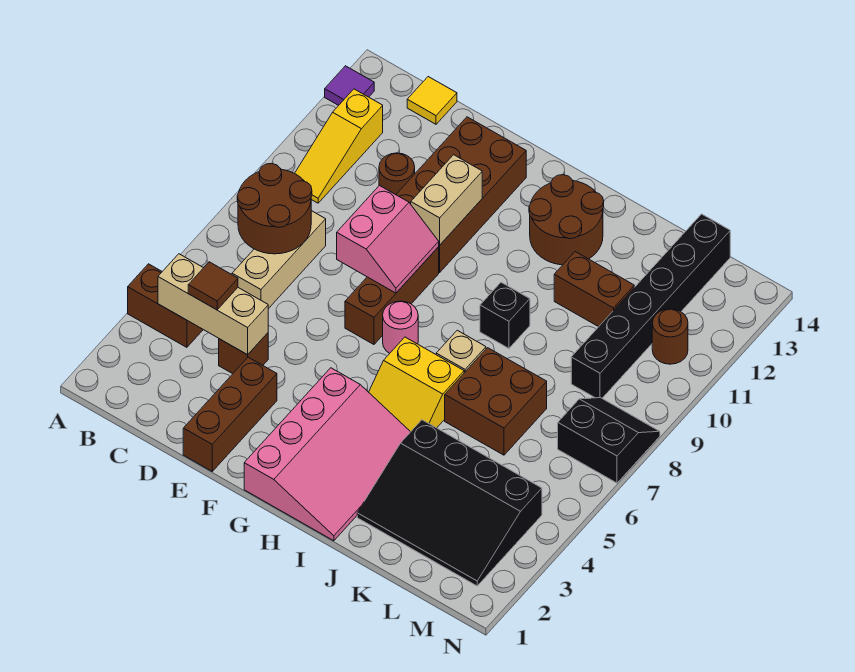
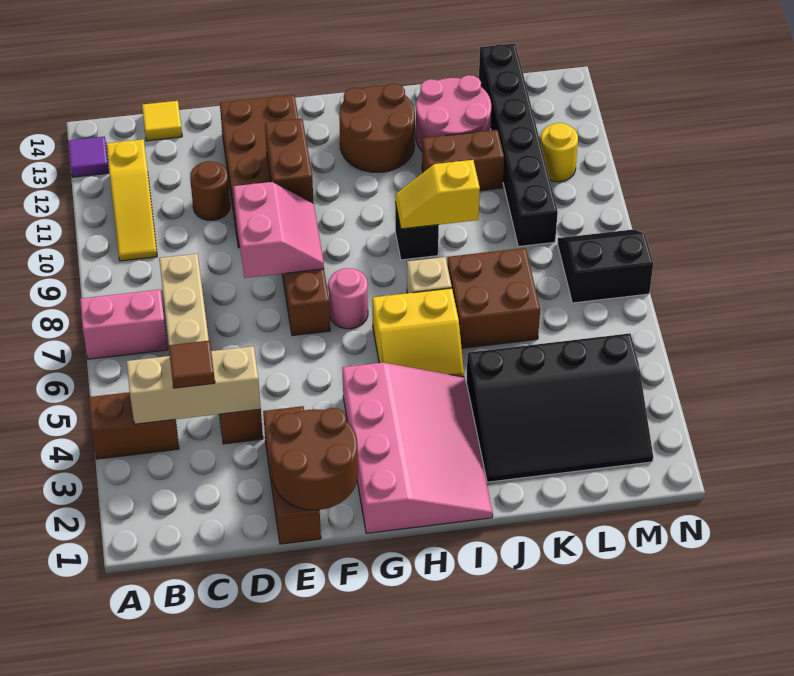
none -> pink 1x2 brick [80,290,168,359]
brown 2x2 round brick [237,163,312,254] -> brown 2x2 round brick moved to [270,408,358,510]
tan 1x2 brick [411,155,482,245] -> brown 1x2 brick [265,119,313,203]
none -> yellow 1x2 slope [395,160,480,229]
none -> pink 2x2 round brick [416,75,491,151]
brown 1x1 round brick [652,309,688,364] -> yellow 1x1 round brick [541,123,578,182]

